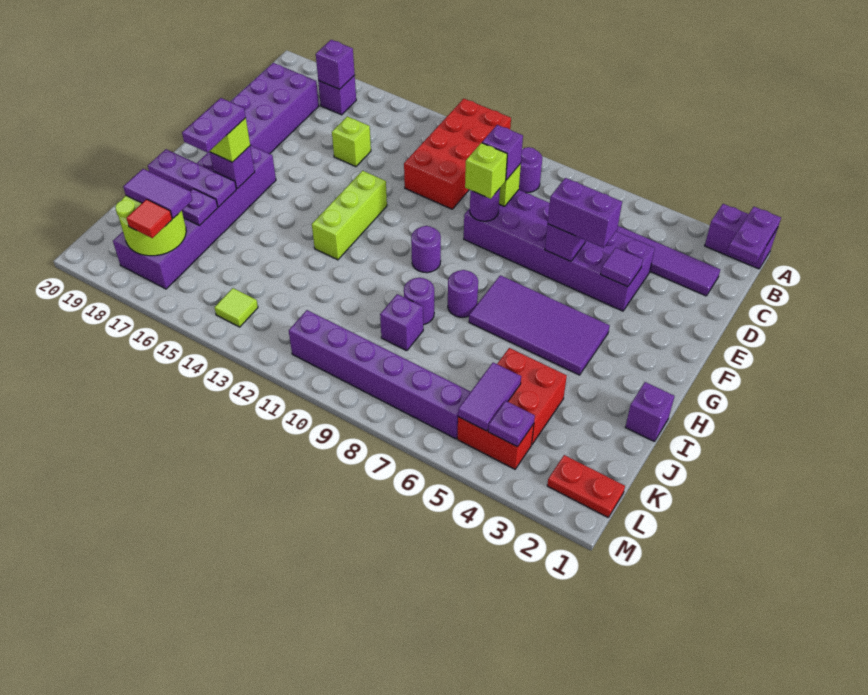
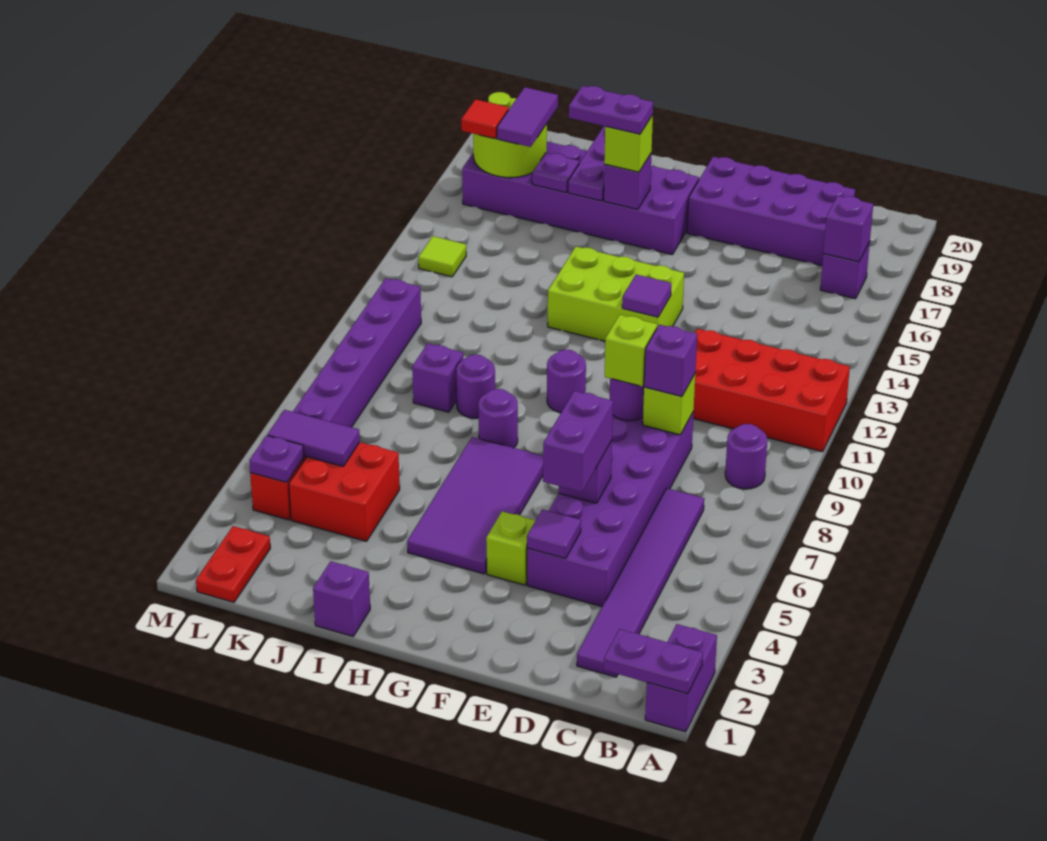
lime 1x1 brick [332,116,371,167] -> lime 1x1 brick moved to [486,511,536,585]
lime 1x3 brick [312,171,387,260] -> lime 2x3 brick [548,247,684,341]
none -> purple 1x1 tile [622,275,671,317]

